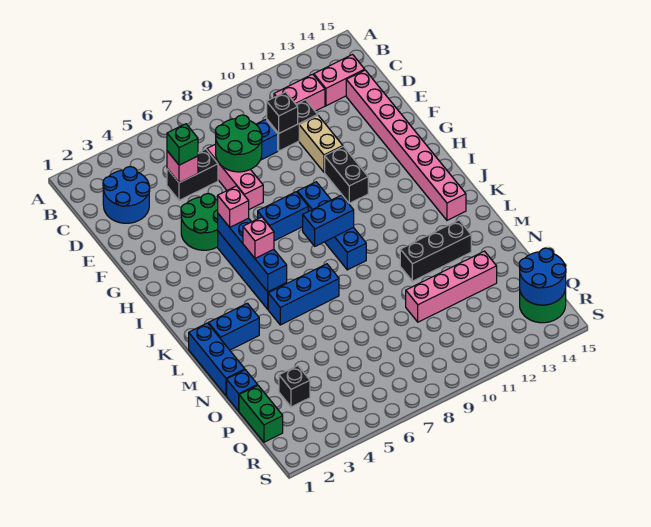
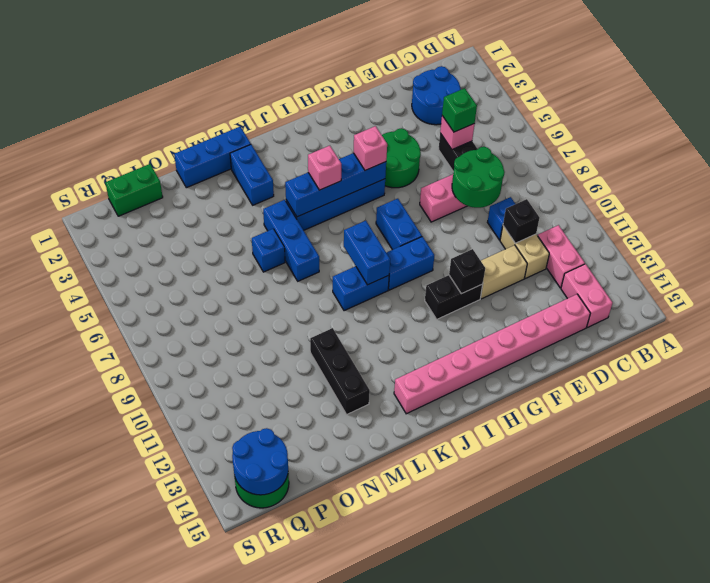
black 1x2 brick [267,100,318,151] -> tan 1x2 brick [500,226,549,278]
blue 1x1 brick [227,370,258,411] -> blue 1x1 brick moved to [252,229,285,272]
pink 1x4 brick [406,251,497,322] -> none
black 1x1 brick [279,366,310,407] -> black 1x1 brick moved to [449,249,485,294]

